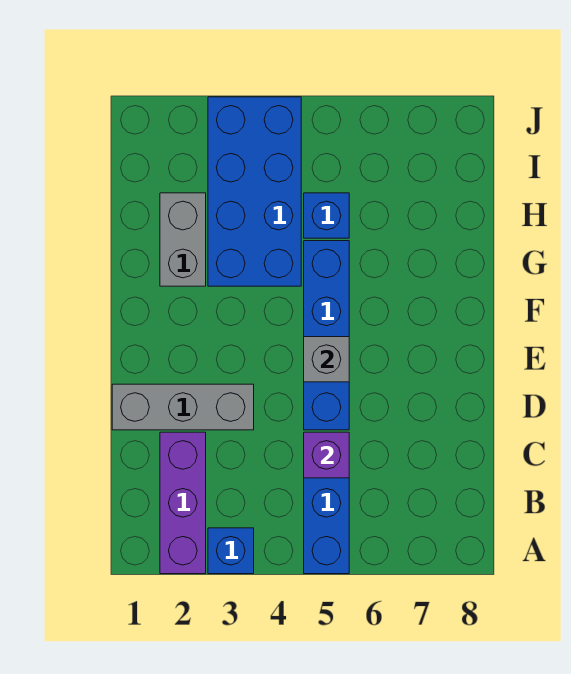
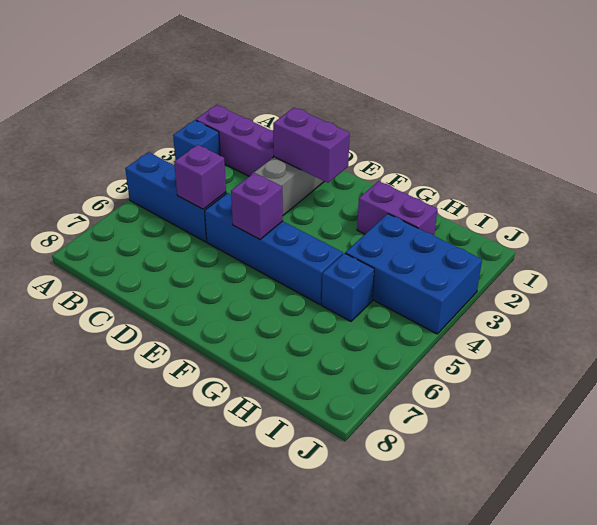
none -> purple 1x2 brick [273,108,350,183]
grey 1x1 brick [304,337,349,382] -> purple 1x1 brick [231,173,283,239]
grey 1x2 brick [160,193,206,286] -> purple 1x2 brick [357,181,437,235]
blue 2x4 brick [208,97,301,286] -> blue 2x3 brick [345,214,482,334]

